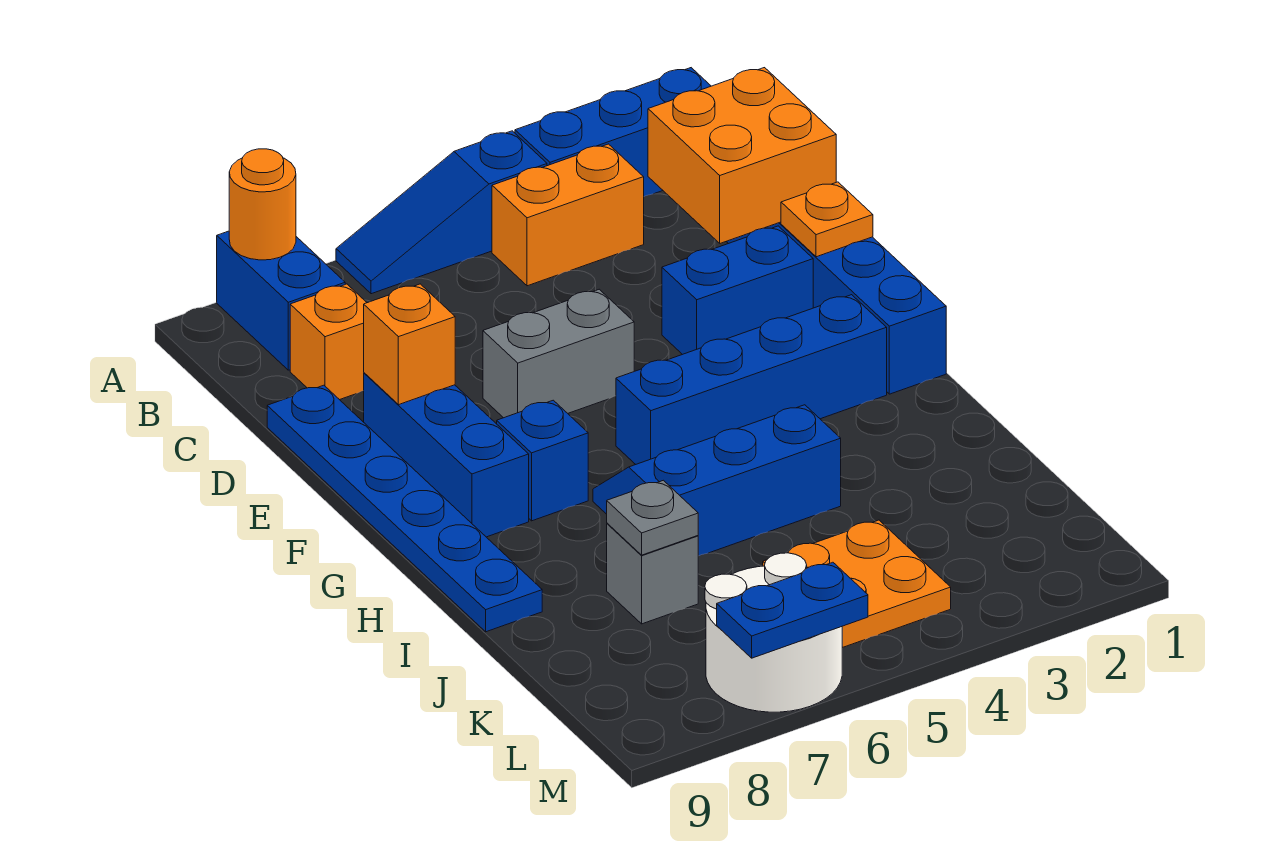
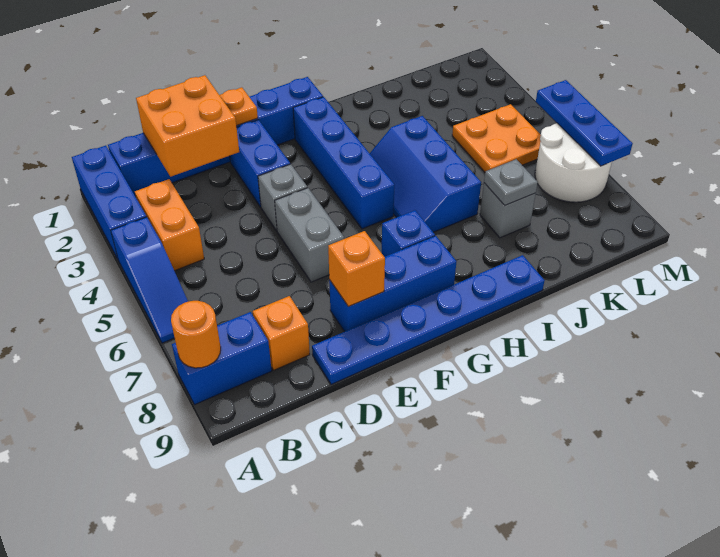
none -> grey 1x1 brick [258,164,307,231]
blue 1x2 plate [717,562,868,658] -> blue 1x3 plate [536,80,633,166]

